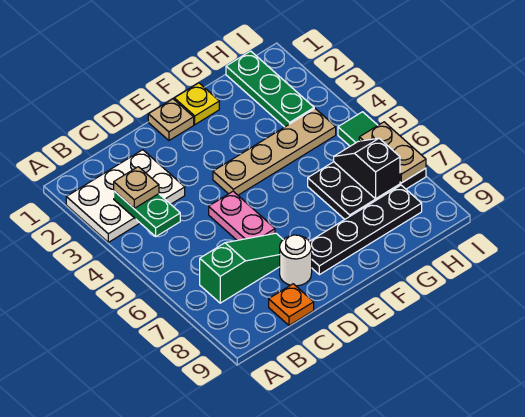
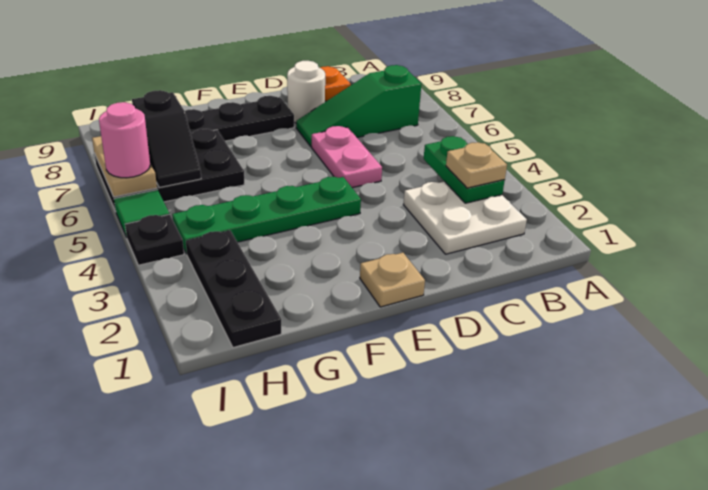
white 2x3 plate [66,150,185,242] -> white 2x2 plate [403,181,527,254]
tan 1x4 plate [213,109,336,195] -> green 1x4 plate [172,177,361,254]
yellow 1x1 plate [174,83,219,125] -> none
green 1x3 plate [226,51,314,127] -> black 1x3 plate [186,230,281,347]
none -> black 1x1 plate [125,215,184,265]
none -> pink 1x1 round brick [99,102,150,178]

